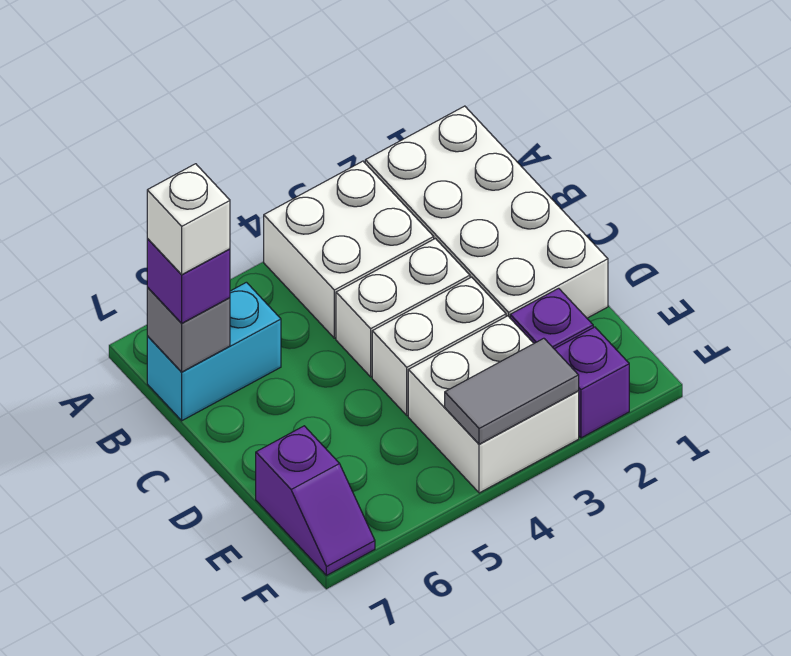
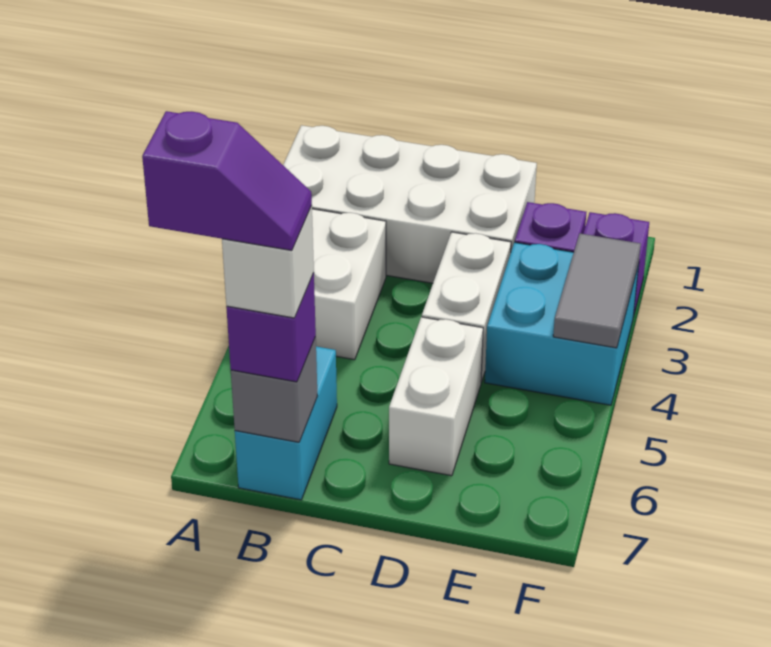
white 1x2 brick [336,239,470,377] -> white 1x2 brick moved to [389,317,483,476]
white 2x2 brick [408,316,579,493] -> cyan 2x2 brick [485,242,639,405]
purple 1x2 slope [256,426,375,575] -> purple 1x2 slope moved to [142,111,312,250]

